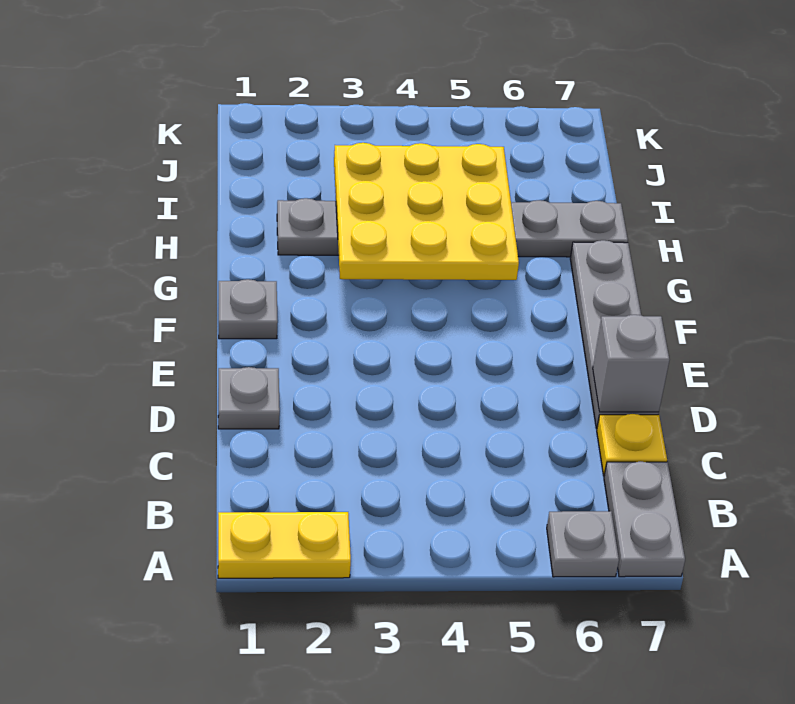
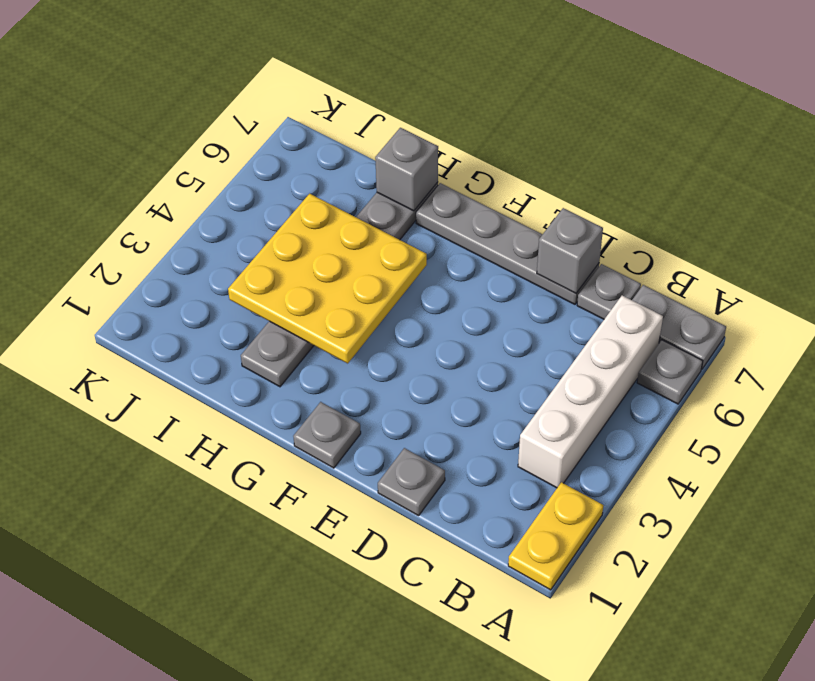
none -> white 1x4 brick [518,295,663,488]
yellow 1x1 plate [597,414,667,476] -> grey 1x1 plate [577,264,641,319]
none -> grey 1x1 brick [375,128,438,211]

